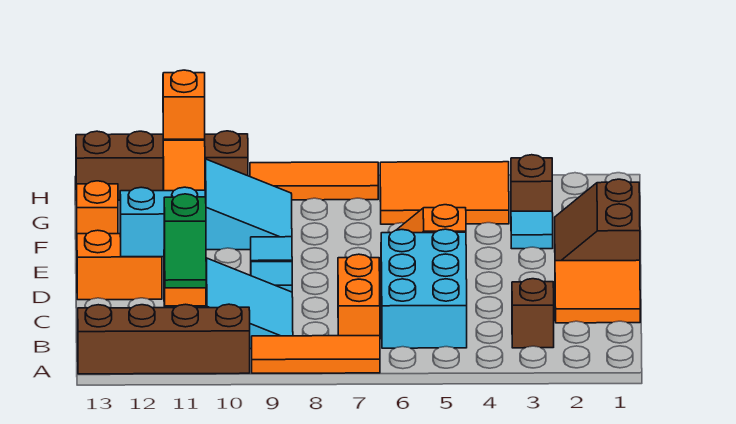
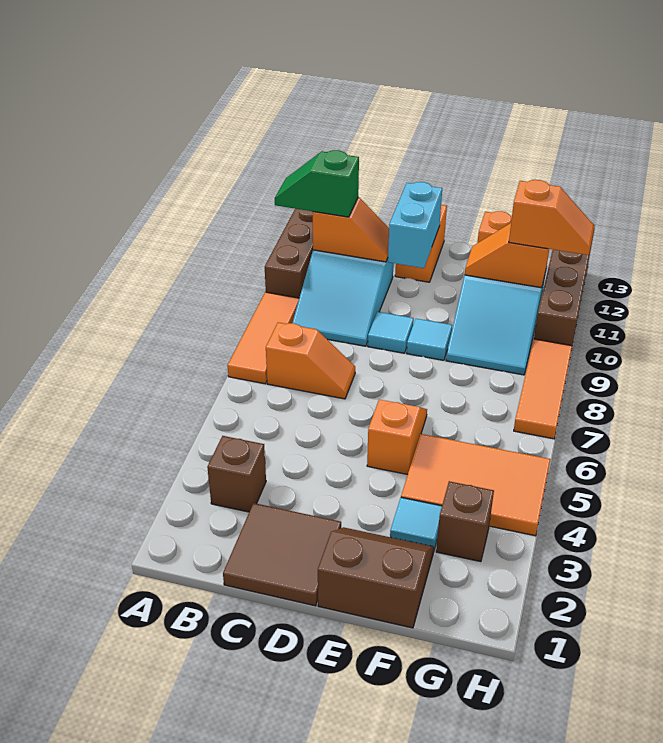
cyan 2x3 brick [381,229,467,348] -> none
orange 1x2 brick [338,254,380,336] -> orange 1x2 slope [266,322,355,399]
orange 2x2 tile [555,260,640,323] -> brown 2x2 tile [223,503,341,606]
orange 2x3 tile [380,162,509,224] -> orange 2x3 tile turned to [401,434,550,536]

